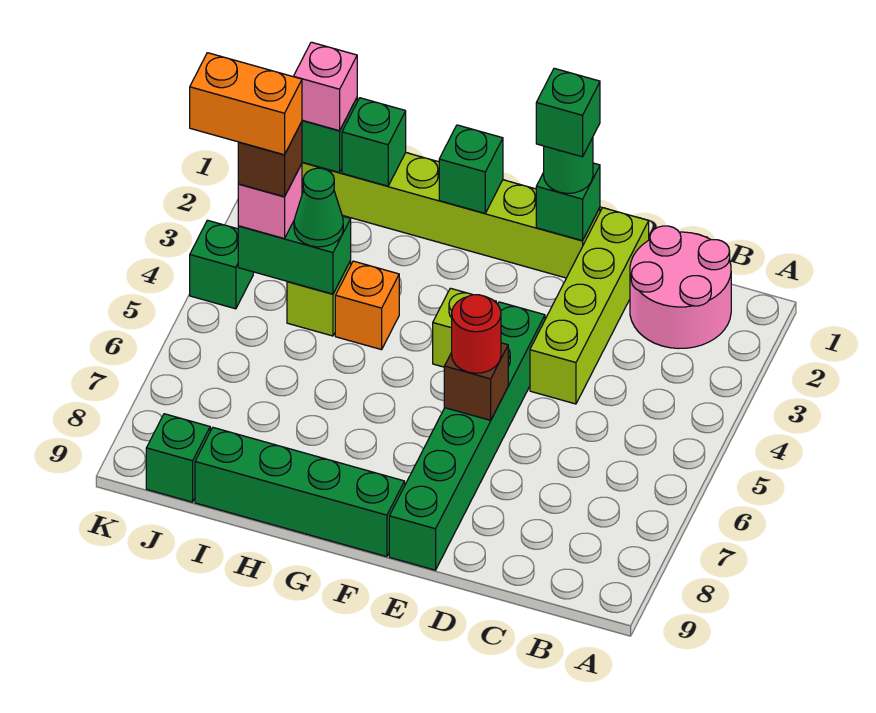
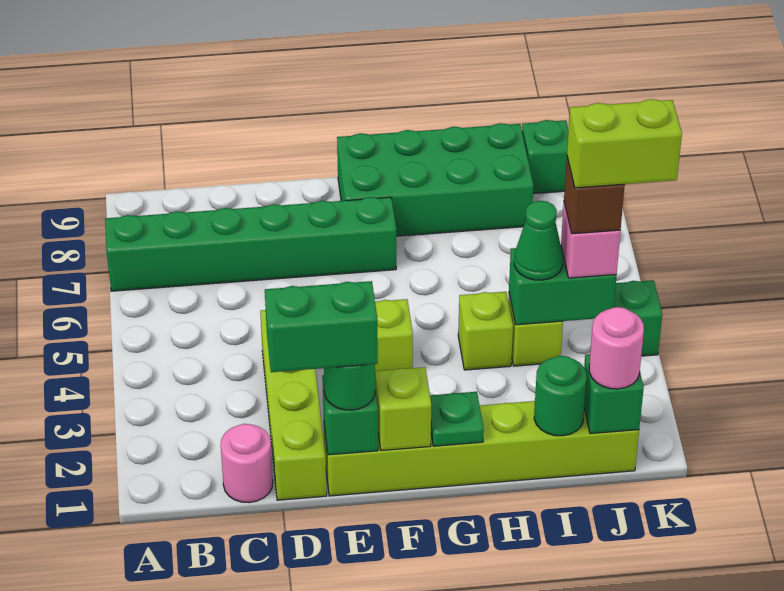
pink 2x2 round brick [630,226,731,349] -> pink 1x1 round brick [221,424,273,503]
green 1x1 brick [536,68,600,157] -> green 1x2 brick [265,281,378,372]
green 1x6 brick [389,302,545,570] -> green 1x6 brick turned to [105,197,396,291]
brown 1x1 brick [444,343,508,420] -> none
red 1x1 round brick [452,295,501,373] -> none
none -> lime 1x1 brick [375,367,431,451]
green 1x4 brick [195,428,405,557] -> green 2x4 brick [337,123,534,236]
green 1x1 brick [439,125,503,213] -> green 1x1 plate [430,392,484,446]
orange 1x1 brick [335,261,399,350] -> lime 1x1 brick [458,292,513,370]
green 1x1 brick [342,98,406,186] -> green 1x1 round brick [534,356,587,436]
pink 1x1 brick [294,42,357,131] -> pink 1x1 round brick [589,307,644,389]
orange 1x2 brick [190,53,302,155] -> lime 1x2 brick [567,99,682,188]

